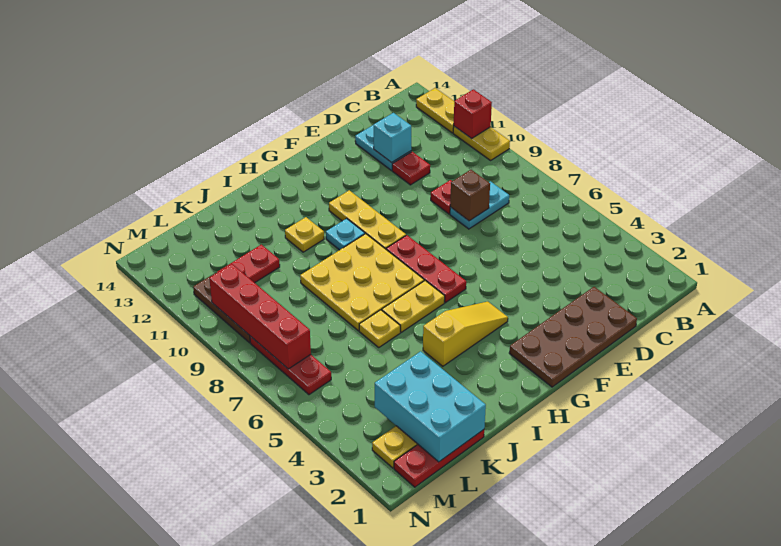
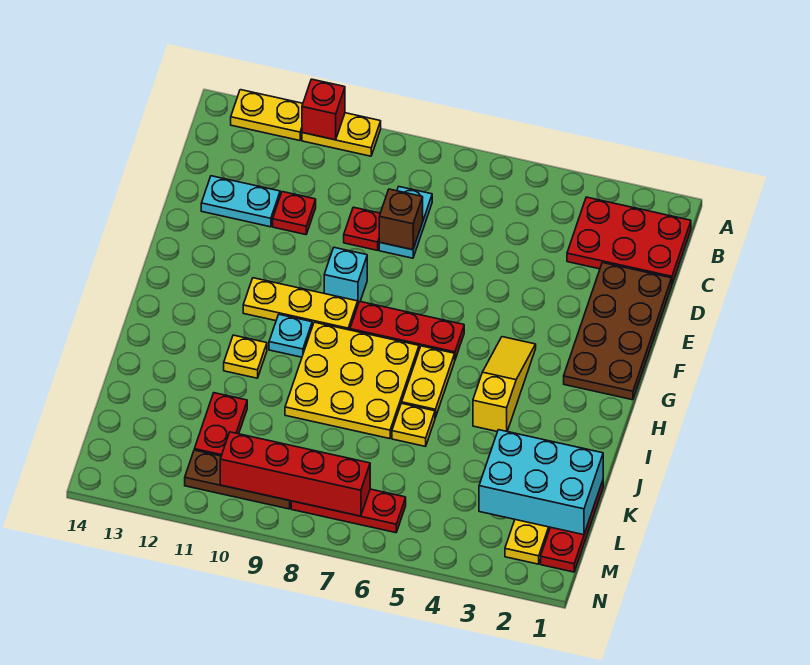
none -> red 2x3 plate [567,197,691,284]
cyan 1x1 brick [374,113,411,163] -> cyan 1x1 brick moved to [324,248,367,304]

